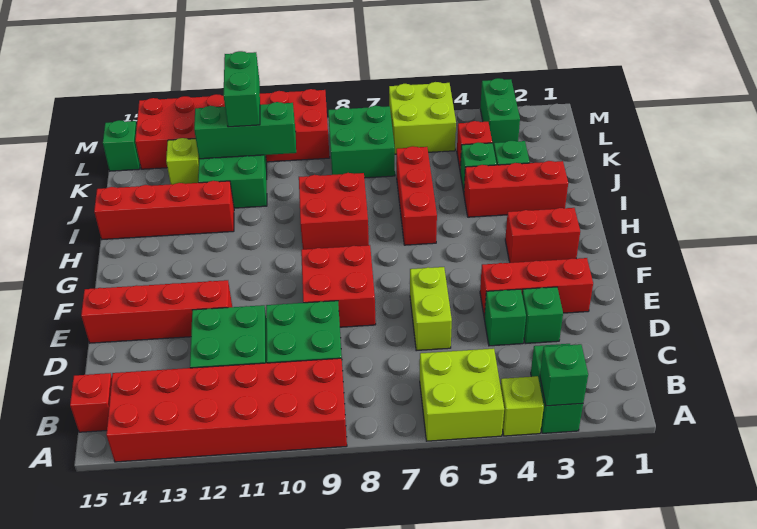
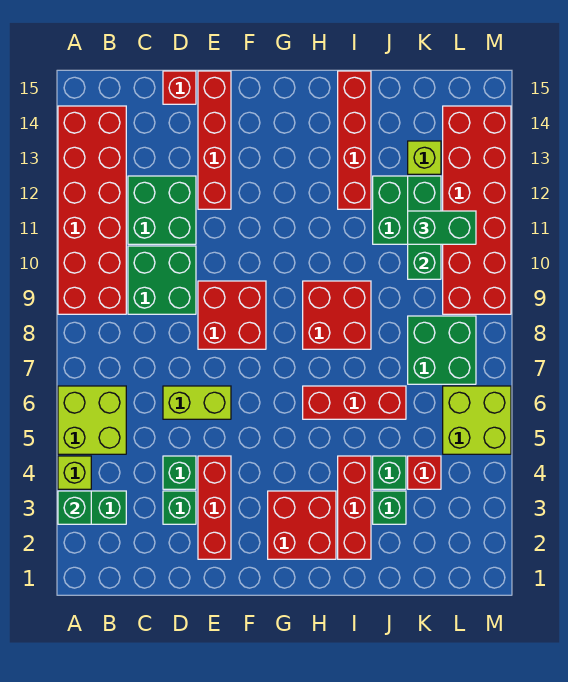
red 1x1 brick [70,373,112,432] -> red 1x1 brick moved to [163,71,196,104]
red 1x2 brick [505,208,580,263] -> red 2x2 brick [268,491,336,559]
green 1x2 brick [480,78,520,148] -> none
green 1x1 brick [103,120,140,171] -> none

